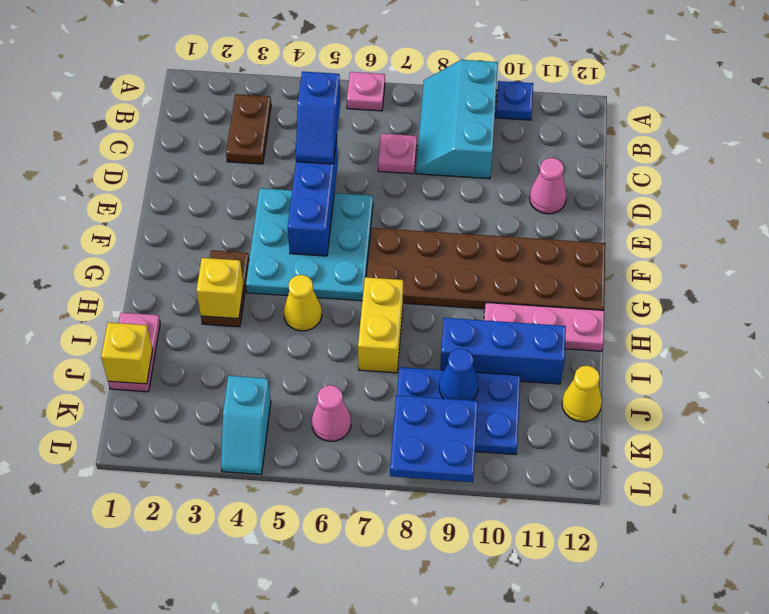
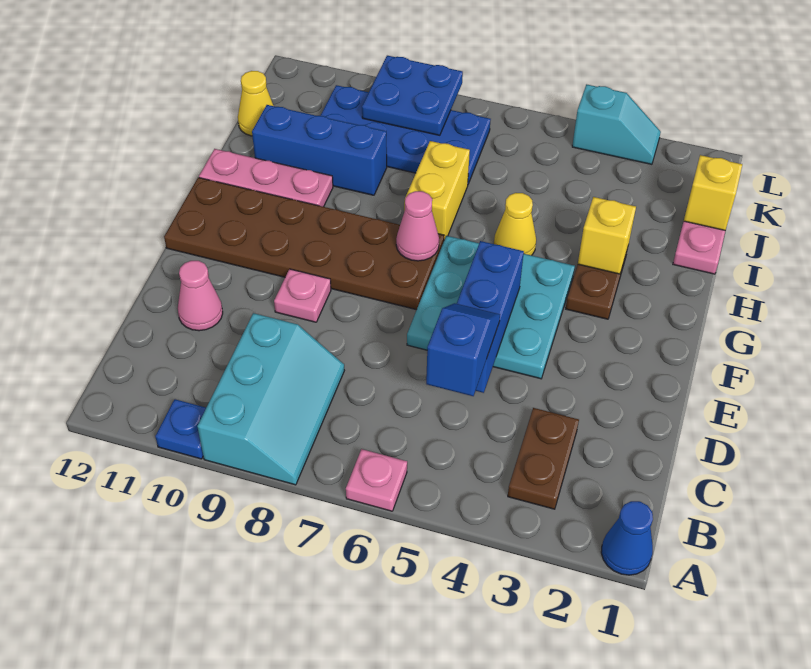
pink 1x1 plate [378,134,417,174] -> pink 1x1 plate moved to [274,269,331,322]
blue 2x3 plate [397,367,520,454] -> blue 2x4 plate [320,85,491,184]
blue 1x1 cone [439,349,479,401] -> blue 1x1 cone moved to [601,501,653,575]
cyan 1x2 slope [221,376,271,474] -> cyan 1x2 slope turned to [572,84,661,164]
pink 1x1 cone [312,385,351,441] -> pink 1x1 cone moved to [396,191,439,261]

